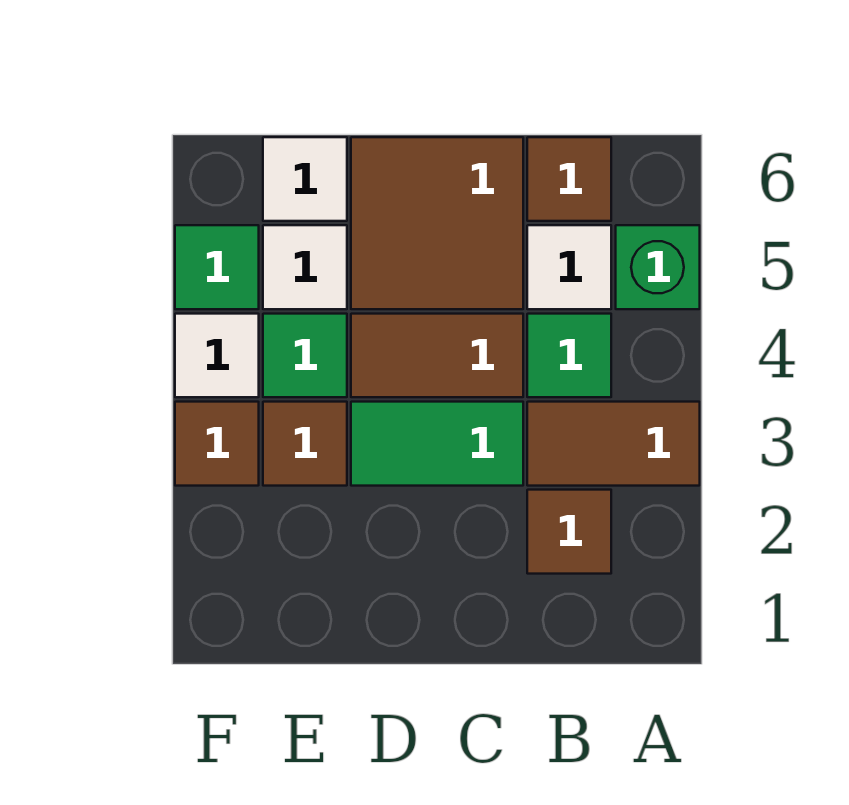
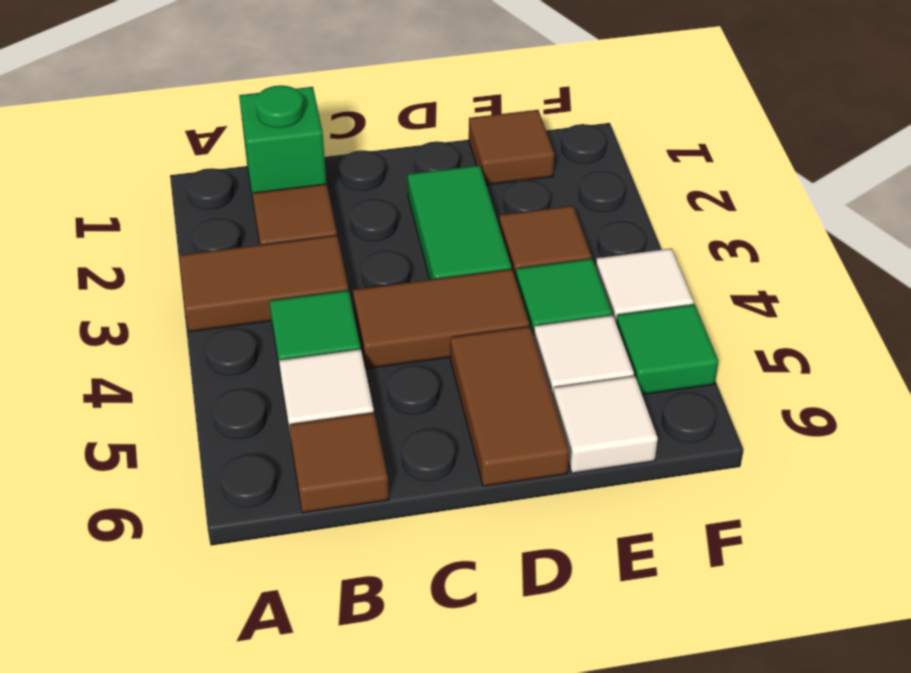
green 1x1 brick [616,225,700,309] -> green 1x1 brick moved to [239,85,326,205]
green 1x2 tile [351,402,523,486] -> green 1x2 tile turned to [408,165,512,280]
brown 2x2 tile [351,137,523,309] -> brown 1x2 tile [450,327,569,486]
brown 1x1 tile [175,402,259,486] -> brown 1x1 tile moved to [469,110,554,185]

